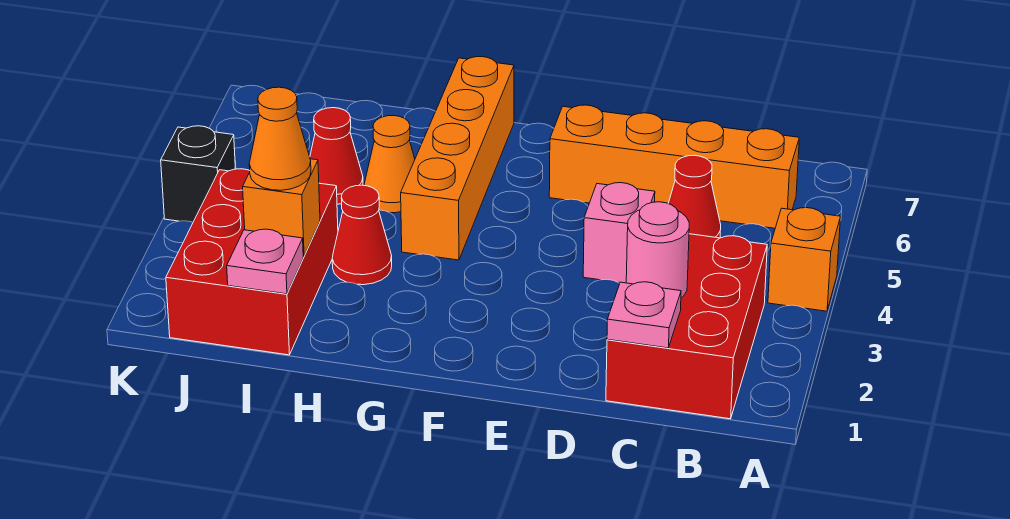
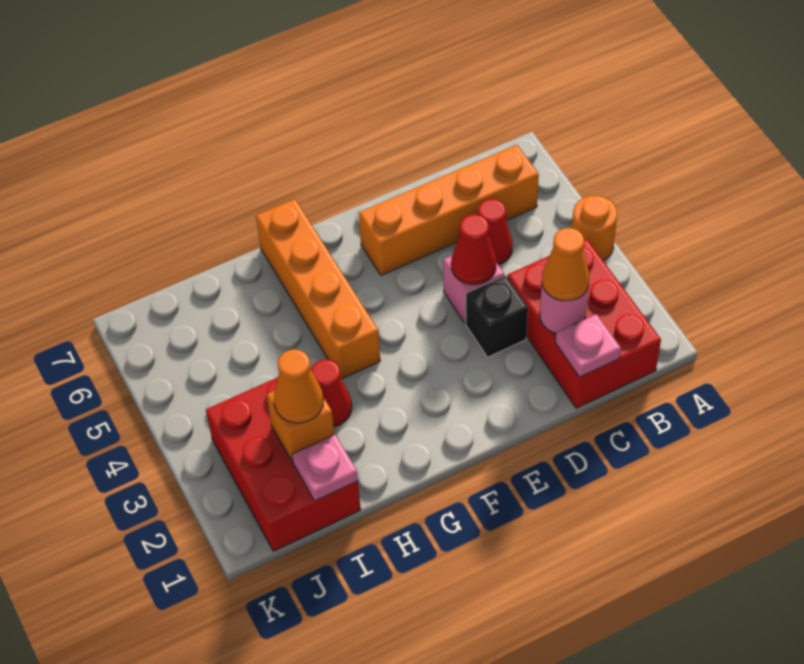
orange 1x1 brick [768,208,840,311] -> orange 1x1 round brick [572,196,617,261]
orange 1x1 cone [364,116,415,213] -> orange 1x1 cone moved to [542,228,589,301]
red 1x1 cone [310,108,363,204] -> red 1x1 cone moved to [451,214,496,284]
black 1x1 brick [161,126,235,222] -> black 1x1 brick moved to [466,276,528,357]

